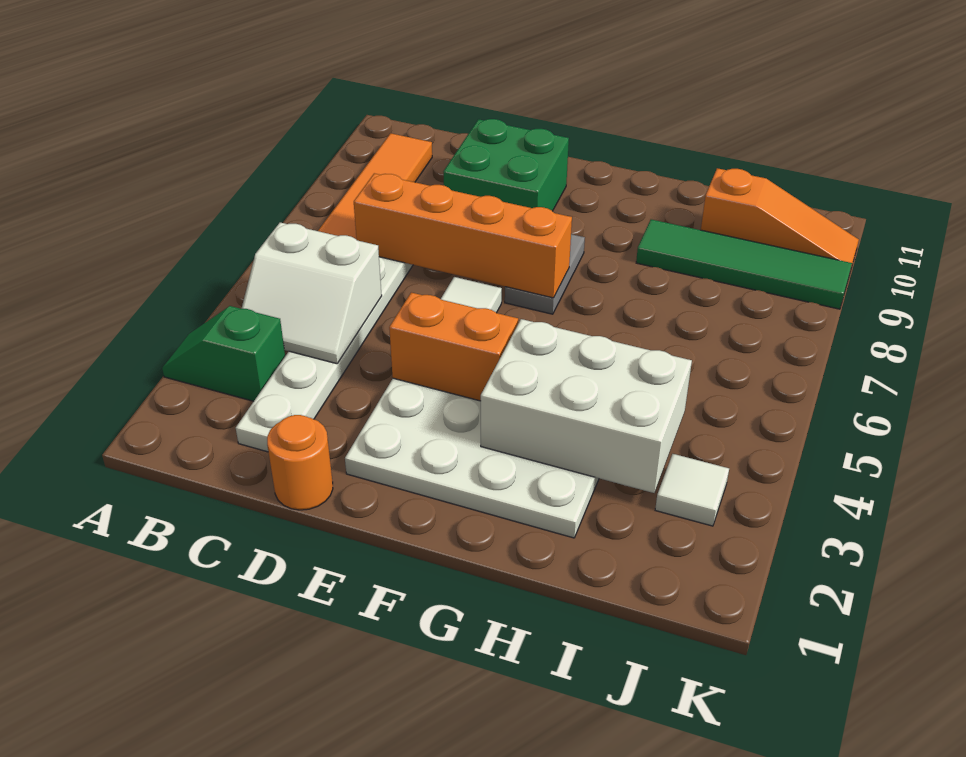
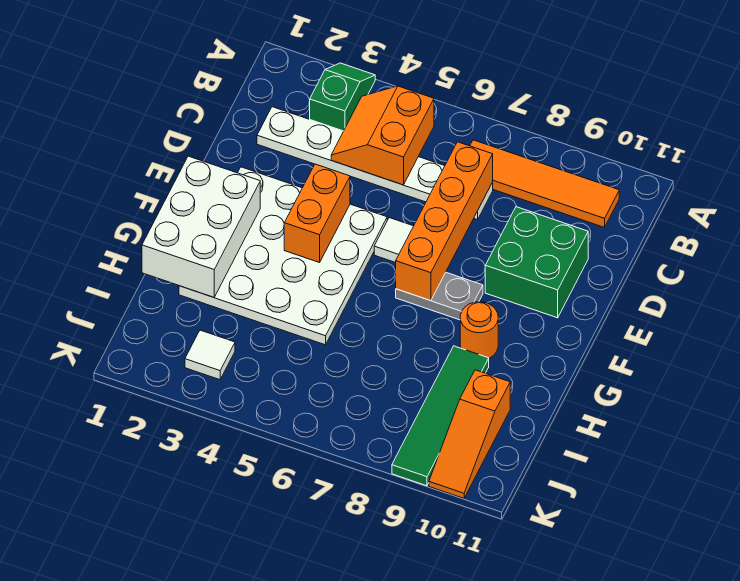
white 2x2 slope [241,222,382,364] -> orange 2x2 slope [331,86,434,185]
orange 1x1 round brick [267,415,333,510] -> orange 1x1 round brick moved to [460,302,498,358]
white 2x3 brick [481,319,692,493] -> white 2x3 brick moved to [142,156,260,297]

